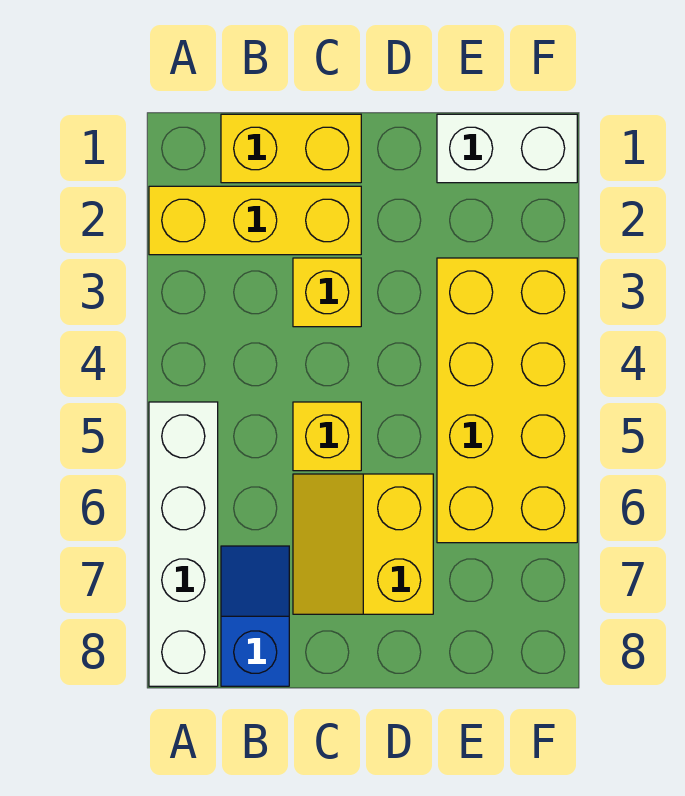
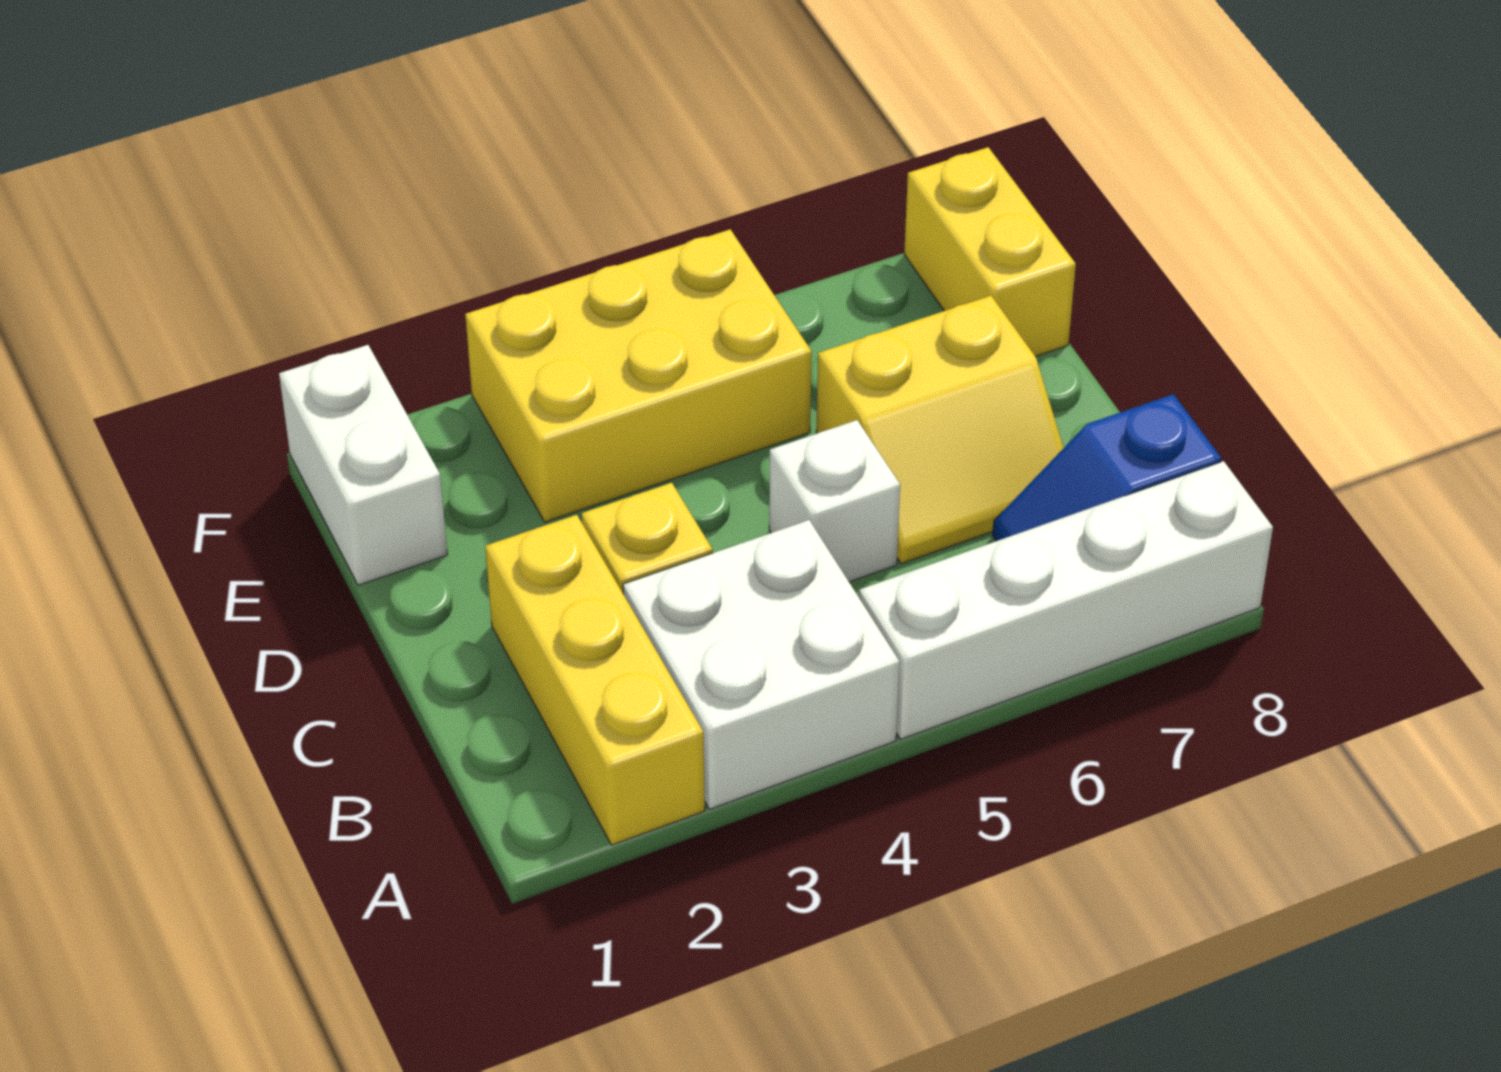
none -> white 2x2 brick [623,520,900,809]
yellow 1x2 brick [221,114,361,183] -> yellow 1x2 brick moved to [904,147,1076,357]
yellow 1x1 brick [293,402,361,471] -> white 1x1 brick [769,420,900,582]
yellow 2x4 brick [437,258,577,543] -> yellow 2x3 brick [465,229,812,522]

